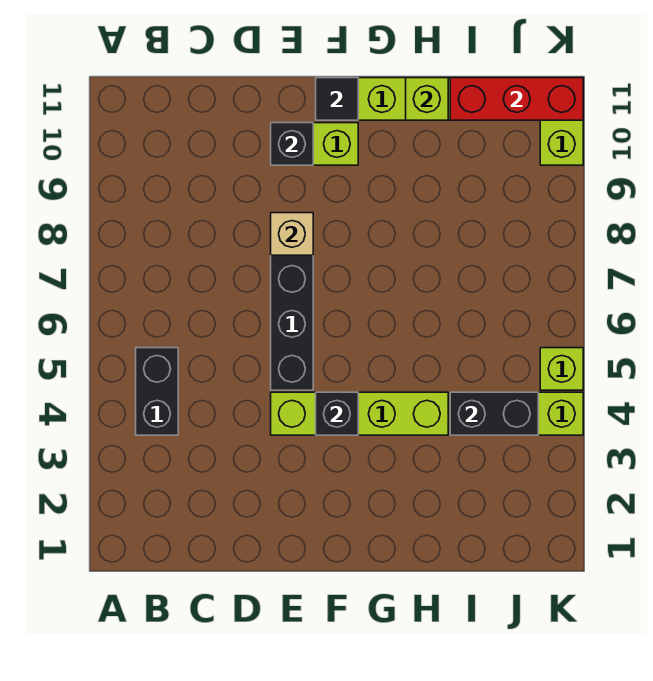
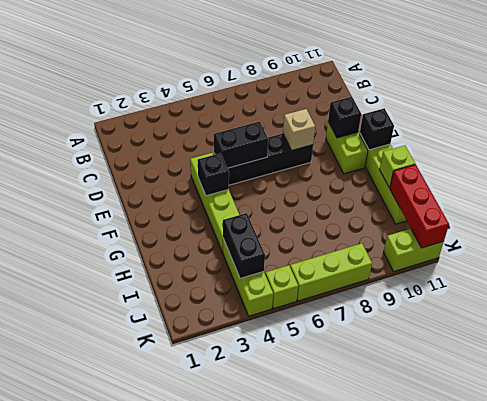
black 1x2 brick [136,348,178,435] -> black 1x2 brick moved to [214,121,268,168]
black 1x1 tile [316,78,358,120] -> black 1x1 brick [360,108,394,150]
none -> lime 1x3 brick [290,243,372,301]

